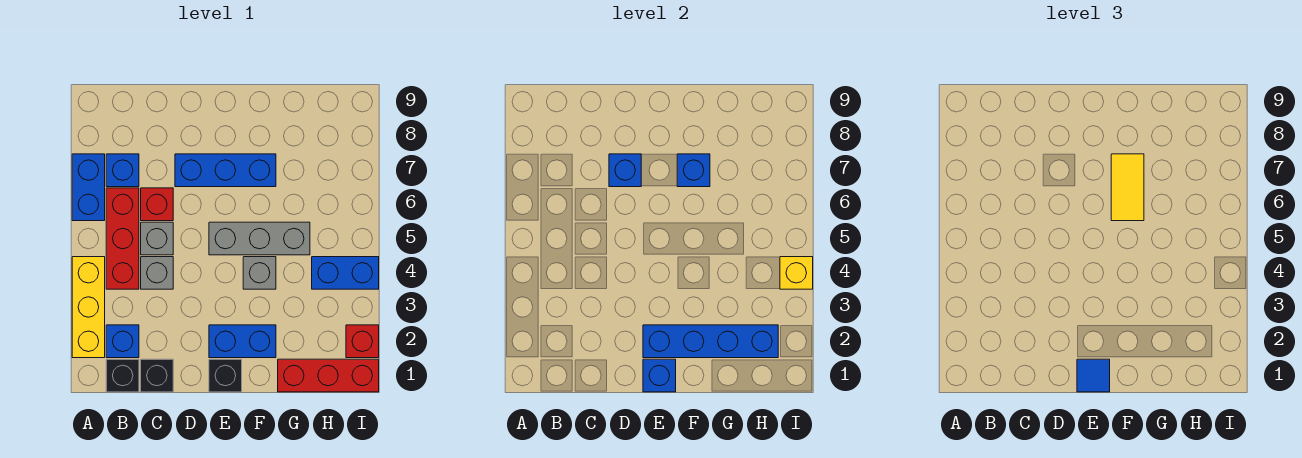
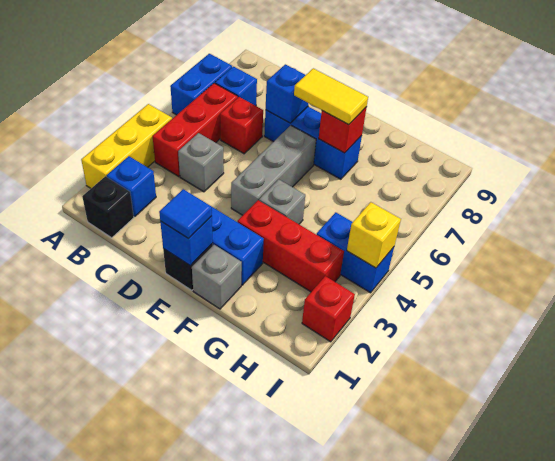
black 1x1 brick [141,359,173,392] -> none
grey 1x1 brick [141,222,173,255] -> grey 1x1 brick moved to [192,245,242,309]
blue 1x4 brick [643,325,778,358] -> none
grey 1x3 brick [209,222,310,255] -> grey 1x3 brick turned to [231,125,316,215]
yellow 1x2 tile [1111,154,1144,221] -> yellow 1x2 tile turned to [294,68,368,125]
blue 1x1 brick [677,154,710,187] -> red 1x1 brick [319,107,367,153]
red 1x3 brick [278,359,379,392] -> red 1x3 brick moved to [238,200,344,292]

